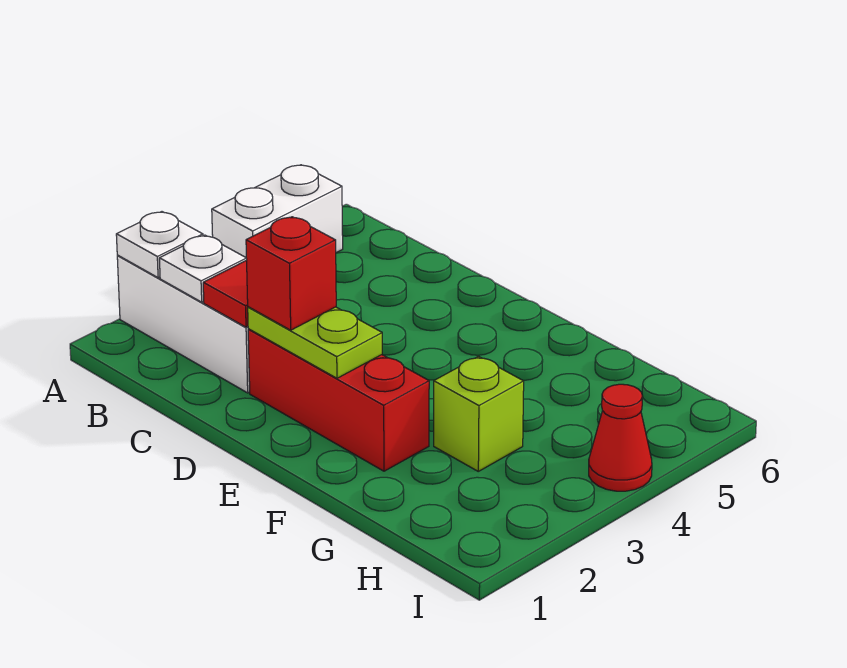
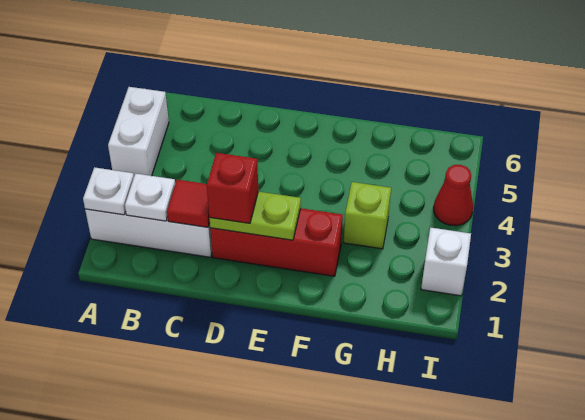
none -> white 1x1 brick [421,228,471,296]

